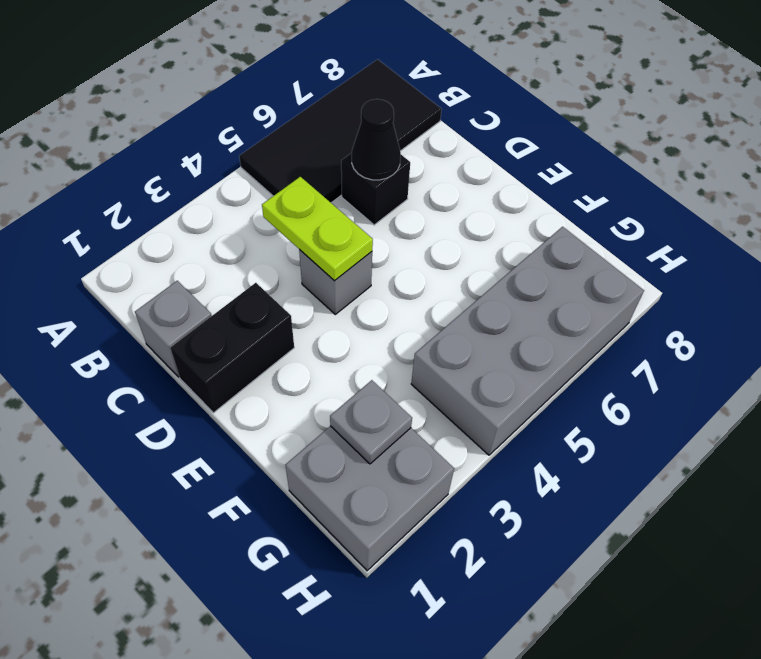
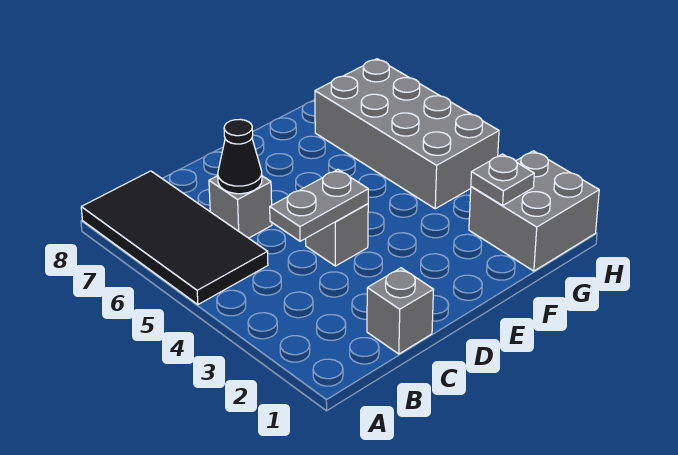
lime 1x2 plate [262,177,373,281] -> grey 1x2 plate [270,170,368,241]
black 1x1 brick [341,153,410,225] -> grey 1x1 brick [209,176,272,238]
black 1x2 brick [170,283,294,413] -> none

